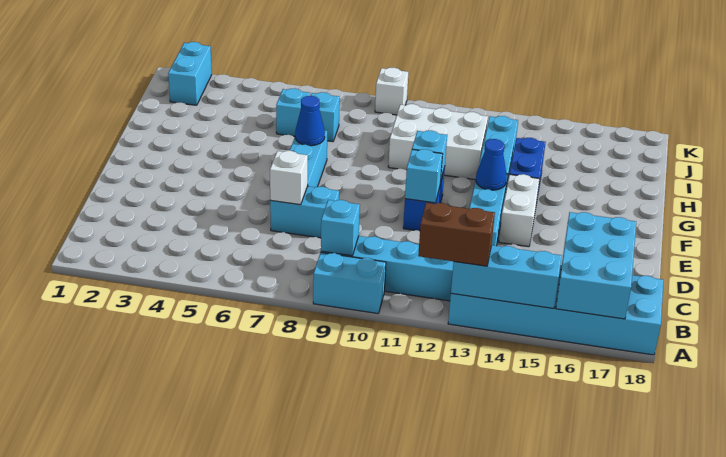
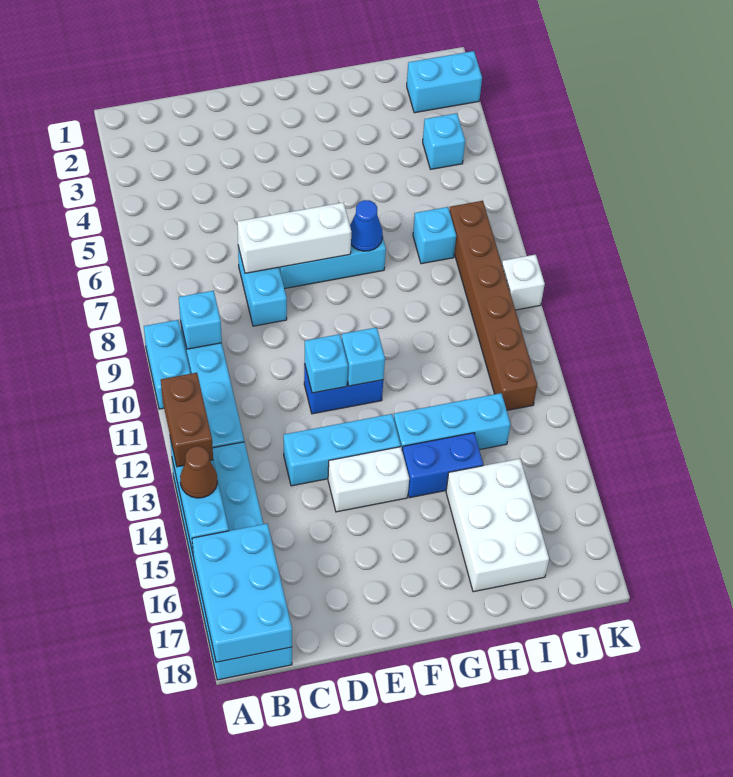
none -> brown 1x1 cone [180,446,217,498]
cyan 2x3 brick [556,212,636,319] -> cyan 2x3 brick turned to [192,523,292,662]
white 1x1 brick [270,151,308,205] -> white 1x3 brick [237,202,351,273]
blue 1x1 cone [476,139,507,190] -> none
white 2x3 brick [388,104,488,180] -> white 2x3 brick moved to [446,459,549,592]
cyan 1x1 brick [276,88,310,136] -> cyan 1x1 brick moved to [423,113,465,169]
none -> brown 1x6 brick [449,201,537,410]

